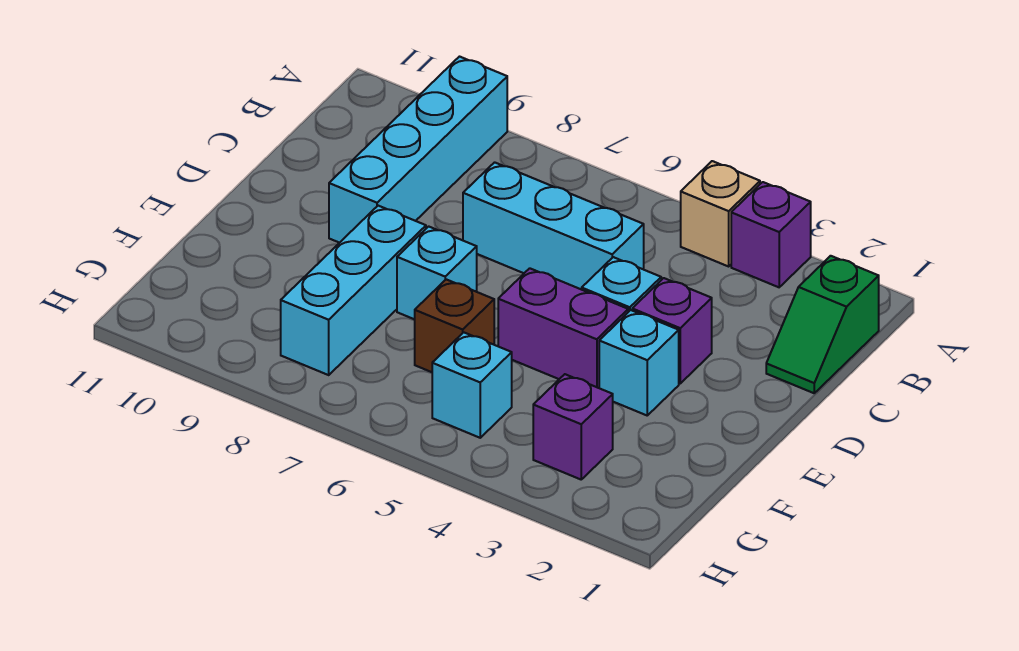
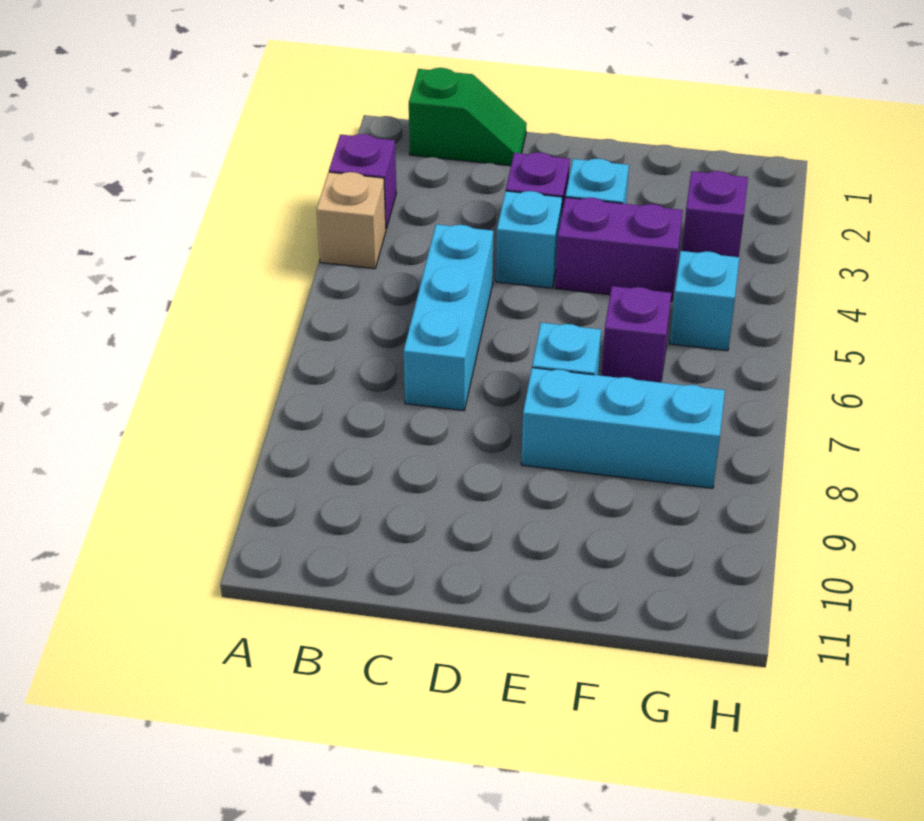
cyan 1x4 brick [329,57,507,243] -> none
purple 1x2 brick [498,268,628,388] -> purple 1x2 brick turned to [555,197,683,302]
brown 1x1 brick [415,279,494,372] -> purple 1x1 brick [602,286,671,382]

